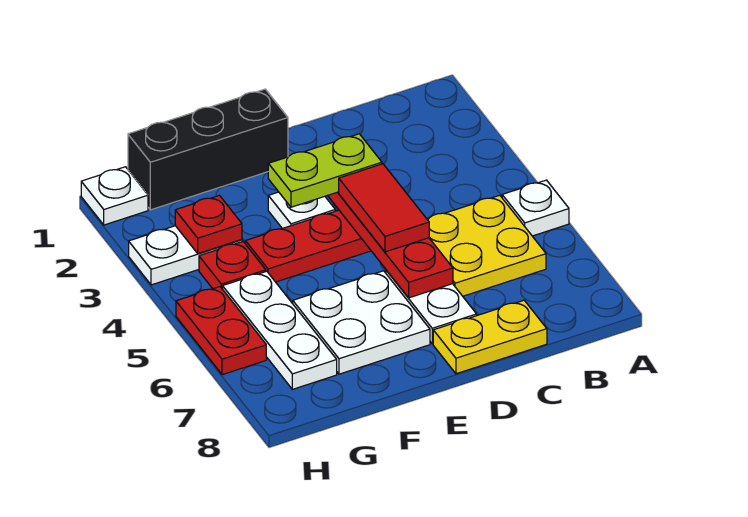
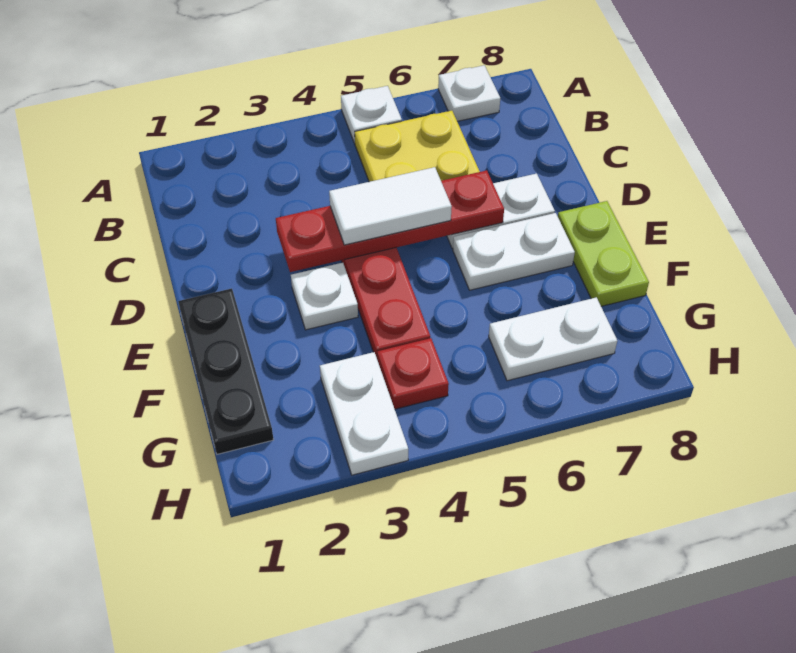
yellow 1x2 plate [433,300,547,374] -> none
lime 1x2 plate [268,134,382,207] -> lime 1x2 plate moved to [558,201,649,306]
red 1x2 tile [339,164,429,252] -> white 1x2 tile [329,167,452,245]
black 1x3 brick [128,89,288,210] -> black 1x3 plate [178,289,274,454]
white 2x2 plate [293,271,430,374] -> white 1x2 plate [453,213,575,290]
red 1x1 plate [175,195,242,254] -> none
white 1x3 plate [223,271,337,389] -> white 1x2 plate [489,297,617,381]
white 1x1 plate [81,167,148,225] -> white 1x1 plate moved to [438,65,500,121]
red 1x2 plate [176,287,266,375] -> none

